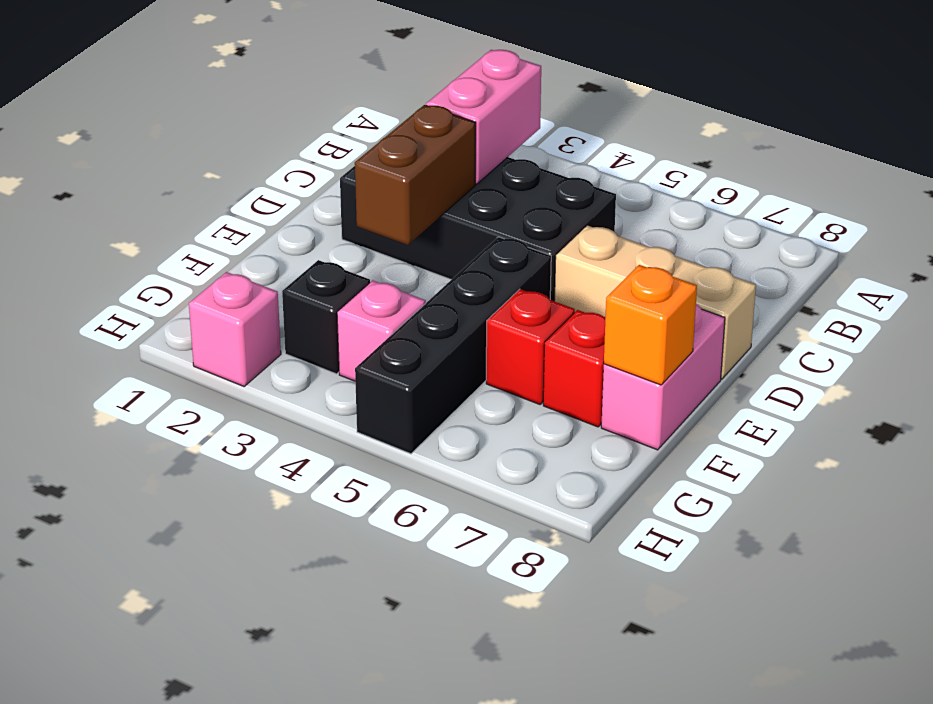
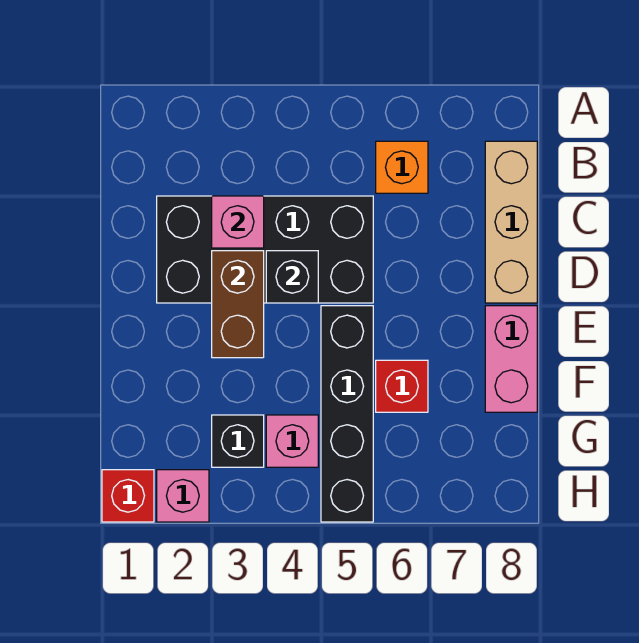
pink 1x2 brick [426,50,541,184] -> pink 1x1 brick [212,196,264,248]
none -> black 1x1 brick [266,251,318,303]
tan 1x3 brick [555,225,756,379] -> tan 1x3 brick turned to [485,141,537,303]
red 1x1 brick [543,310,605,427] -> red 1x1 brick moved to [102,470,154,522]
orange 1x1 brick [604,265,697,385] -> orange 1x1 brick moved to [376,141,428,193]

